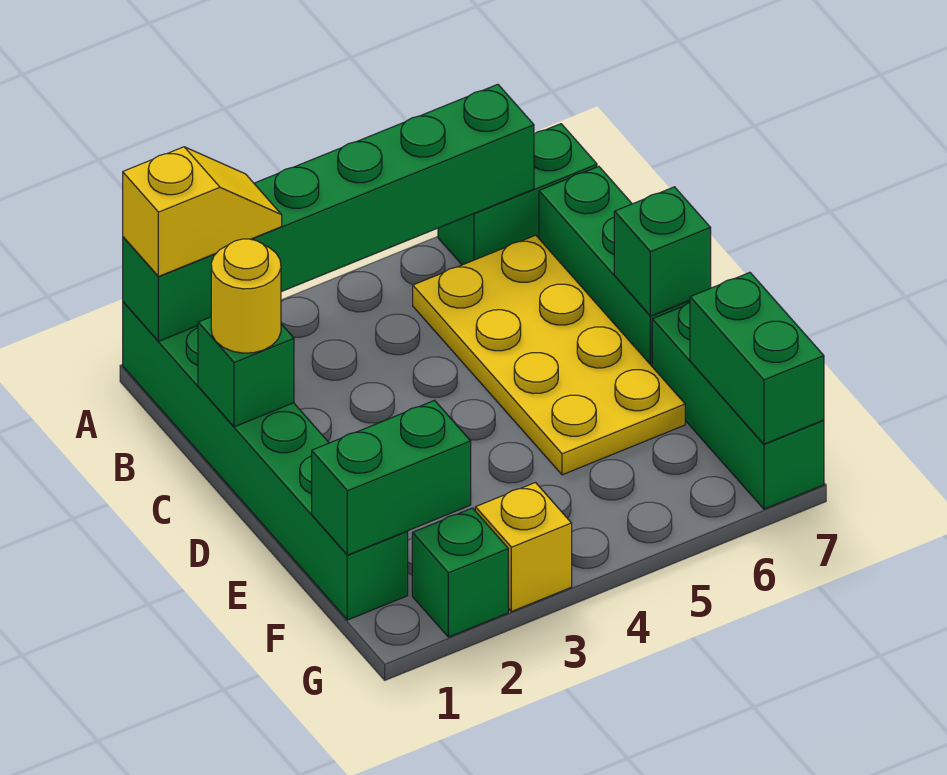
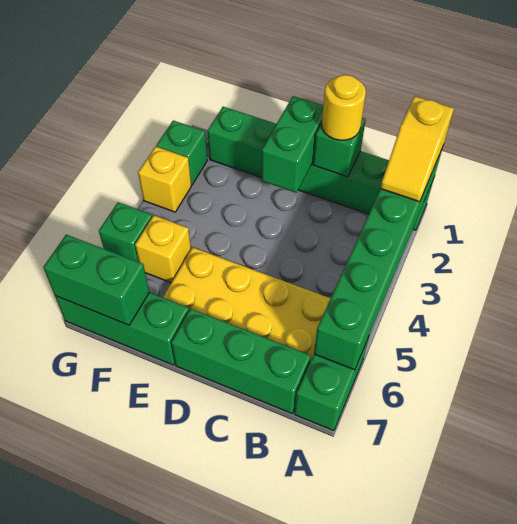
green 1x1 brick [614,187,711,316] -> green 1x1 brick moved to [99,202,152,262]
green 1x2 brick [312,400,471,555] -> green 1x2 brick moved to [262,96,323,193]
none -> yellow 1x1 brick [135,215,191,283]

